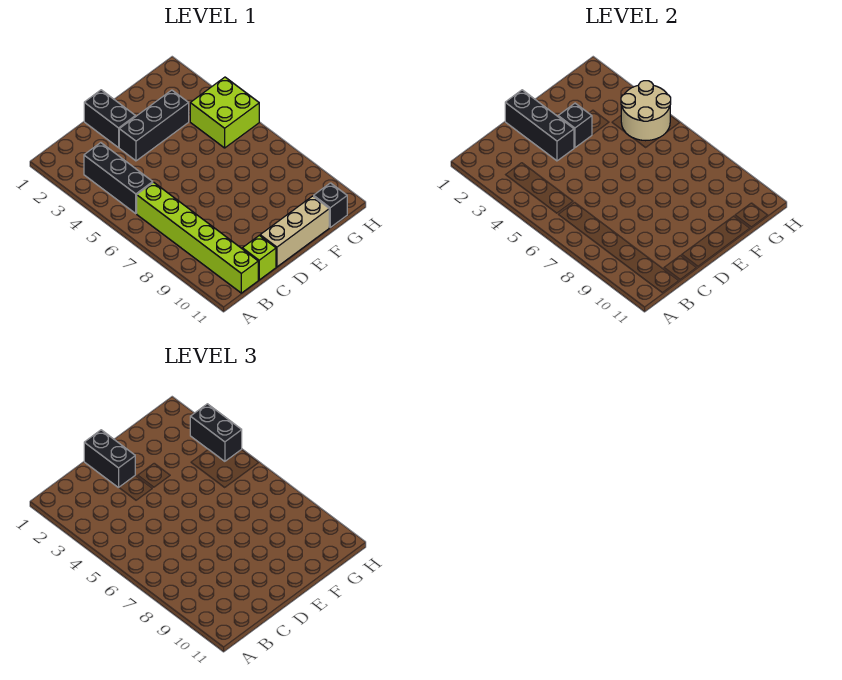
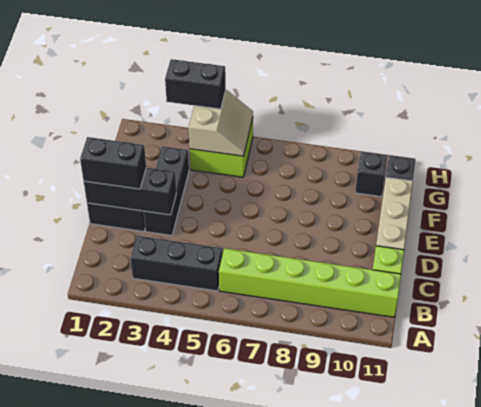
black 1x1 brick [558,103,592,148] -> black 1x1 brick moved to [355,152,387,197]
tan 2x2 round brick [621,81,671,141] -> tan 2x2 slope [189,90,253,156]

